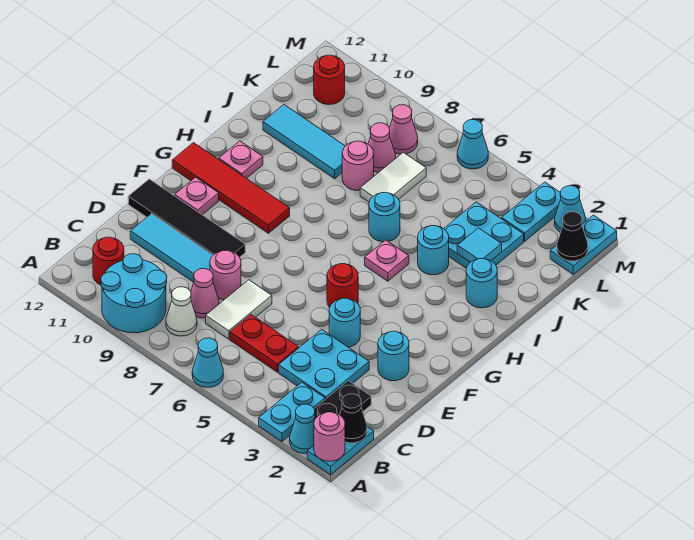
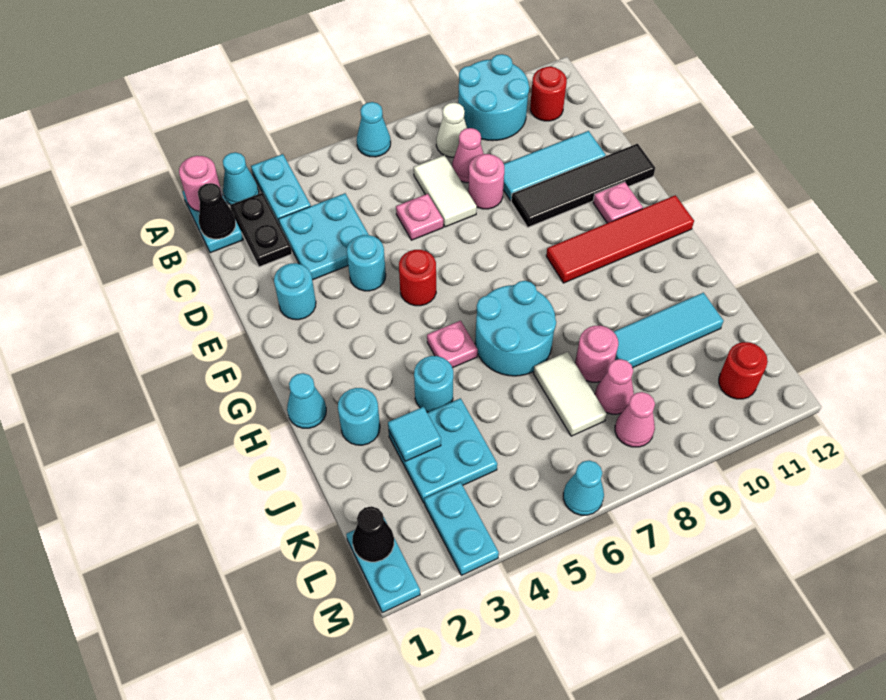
red 1x2 plate [230,315,299,372] -> none
pink 1x1 plate [219,141,263,179] -> pink 1x1 plate moved to [396,194,443,240]
cyan 1x1 round brick [369,192,400,242] -> cyan 2x2 round brick [475,281,556,376]
cyan 1x1 cone [555,186,586,232] -> cyan 1x1 cone moved to [287,373,326,428]

